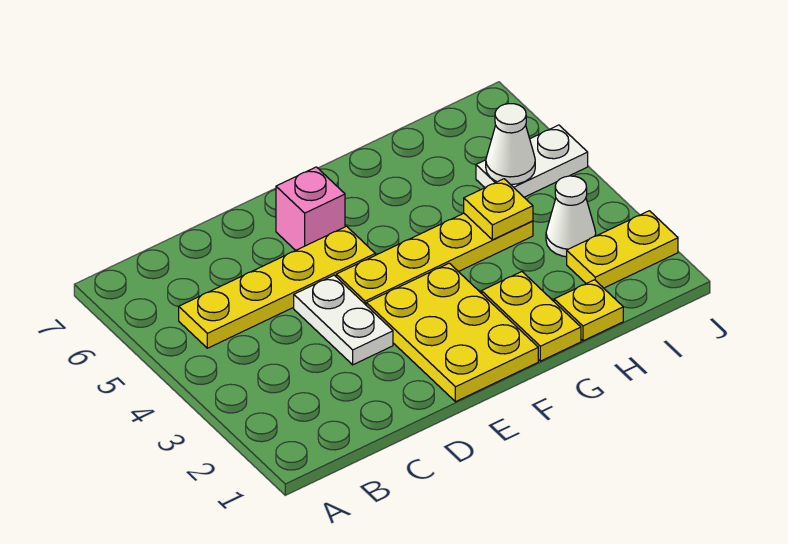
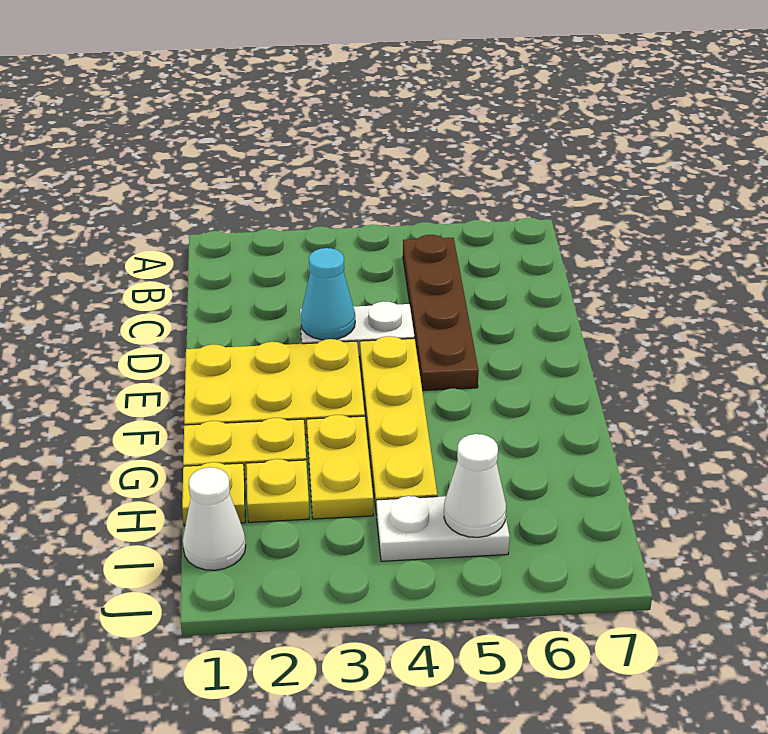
yellow 1x4 plate [179,226,375,348] -> brown 1x4 plate [403,235,479,391]
none -> cyan 1x1 cone [301,248,355,340]
pink 1x1 brick [276,167,345,250] -> none
yellow 1x1 plate [464,179,533,240] -> yellow 1x1 plate moved to [246,459,309,522]
yellow 1x2 plate [567,211,678,288] -> yellow 1x2 plate moved to [307,415,373,519]
white 1x1 cone [546,176,596,257] -> white 1x1 cone moved to [183,467,246,570]
white 1x2 plate [476,125,588,197] -> white 1x2 plate turned to [377,496,510,561]

